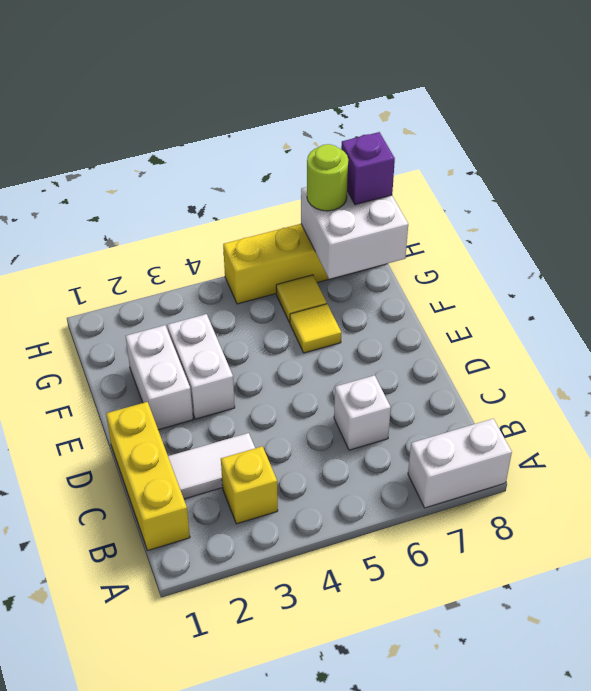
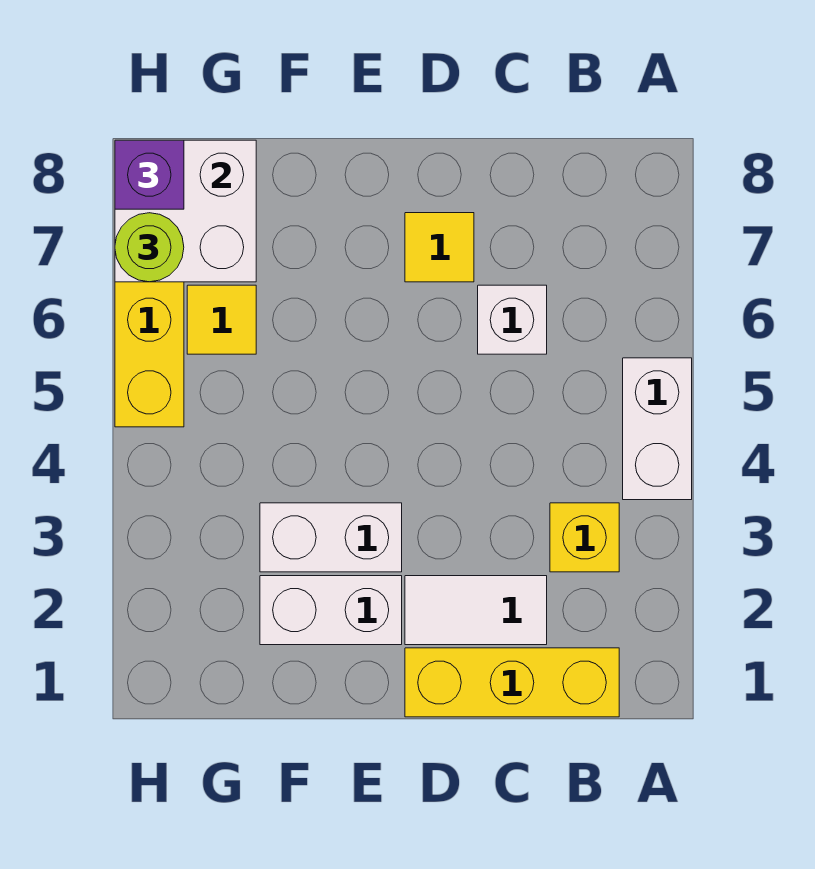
white 1x2 brick [408,419,512,508] -> white 1x2 brick moved to [623,358,692,500]
white 1x2 tile [168,433,255,499] -> white 1x2 tile turned to [405,576,547,645]
yellow 1x1 tile [290,304,341,353] -> yellow 1x1 tile moved to [405,213,474,282]

